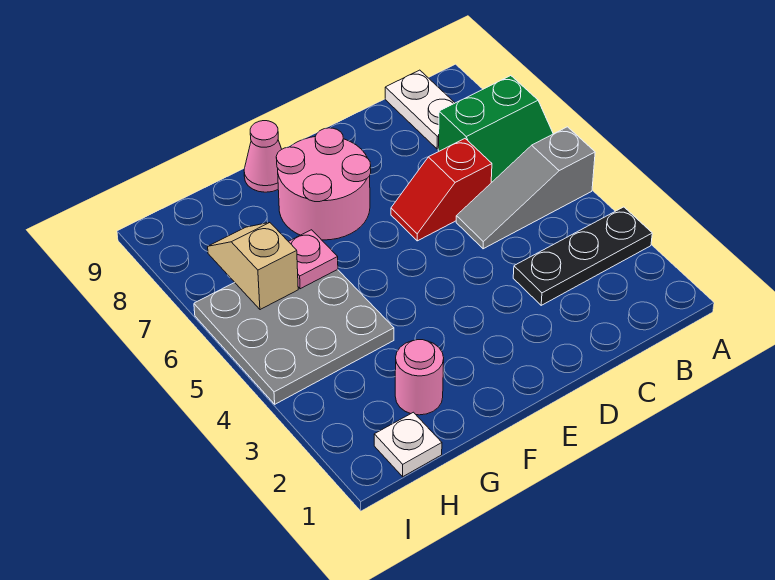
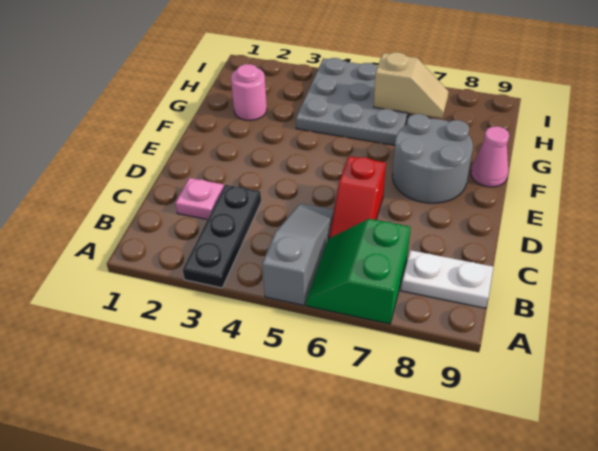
red 1x2 slope [391,139,492,241] -> red 1x2 slope turned to [329,156,386,238]
pink 2x2 round brick [276,128,371,240] -> grey 2x2 round brick [392,114,473,203]
pink 1x1 plate [288,230,338,289] -> pink 1x1 plate moved to [175,178,224,220]
white 1x1 plate [374,412,442,477] -> none

